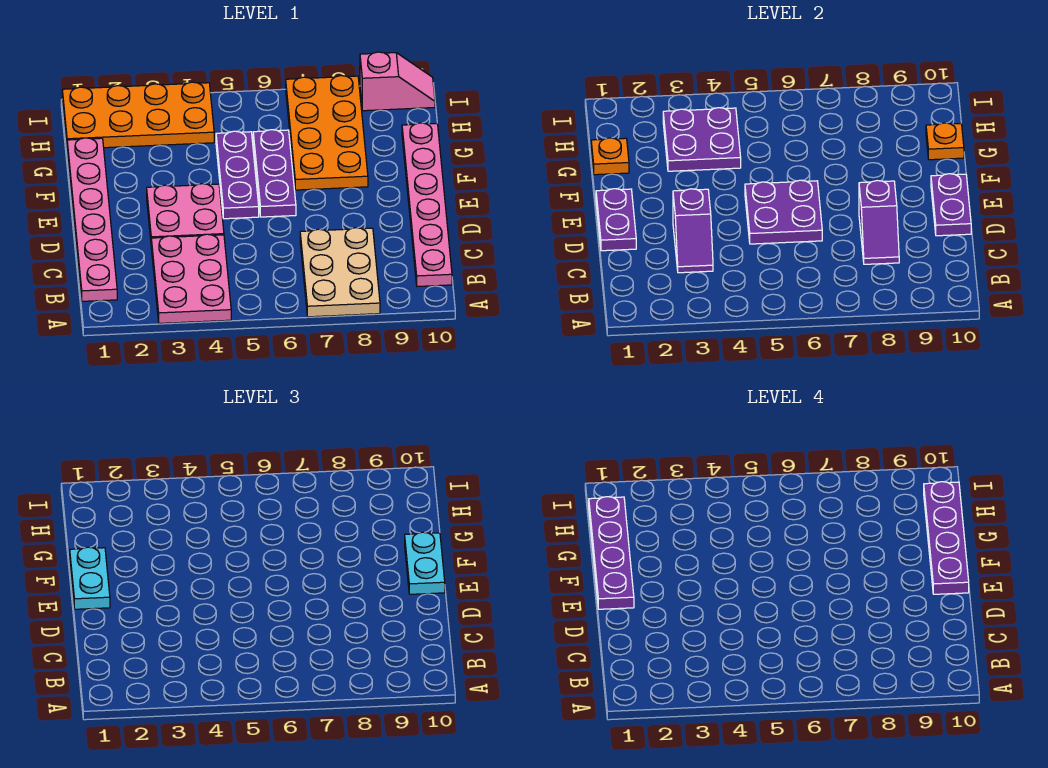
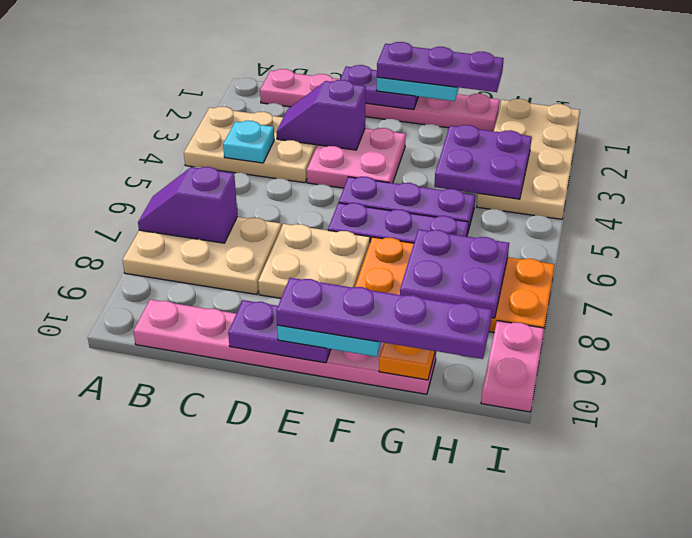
pink 2x3 plate [151,234,231,323] -> tan 2x3 plate [184,107,317,183]
none -> cyan 1x1 plate [223,121,274,163]
purple 1x2 slope [859,181,899,264] -> purple 1x2 slope moved to [138,167,237,243]
purple 2x2 plate [745,180,822,244] -> purple 2x2 plate moved to [400,229,509,318]
none -> tan 2x2 plate [258,224,370,298]
purple 1x4 plate [589,497,634,609] -> purple 1x3 plate [377,42,504,92]
orange 1x1 plate [591,138,629,175] -> none
orange 2x4 plate [62,82,214,148] -> tan 2x4 plate [477,99,580,219]
pink 1x2 slope [360,52,435,111] -> pink 1x2 plate [481,321,544,412]

